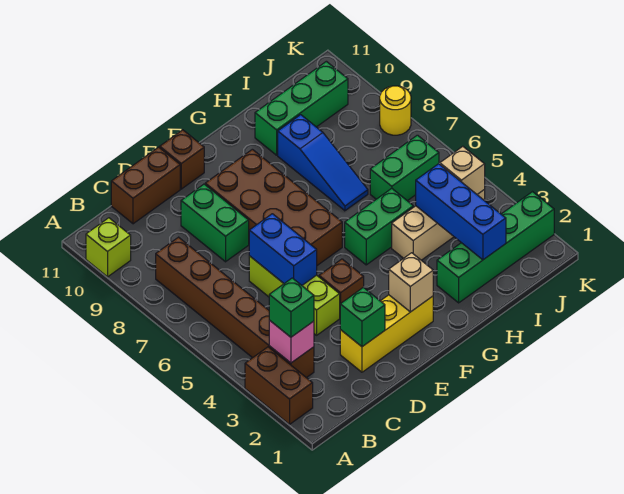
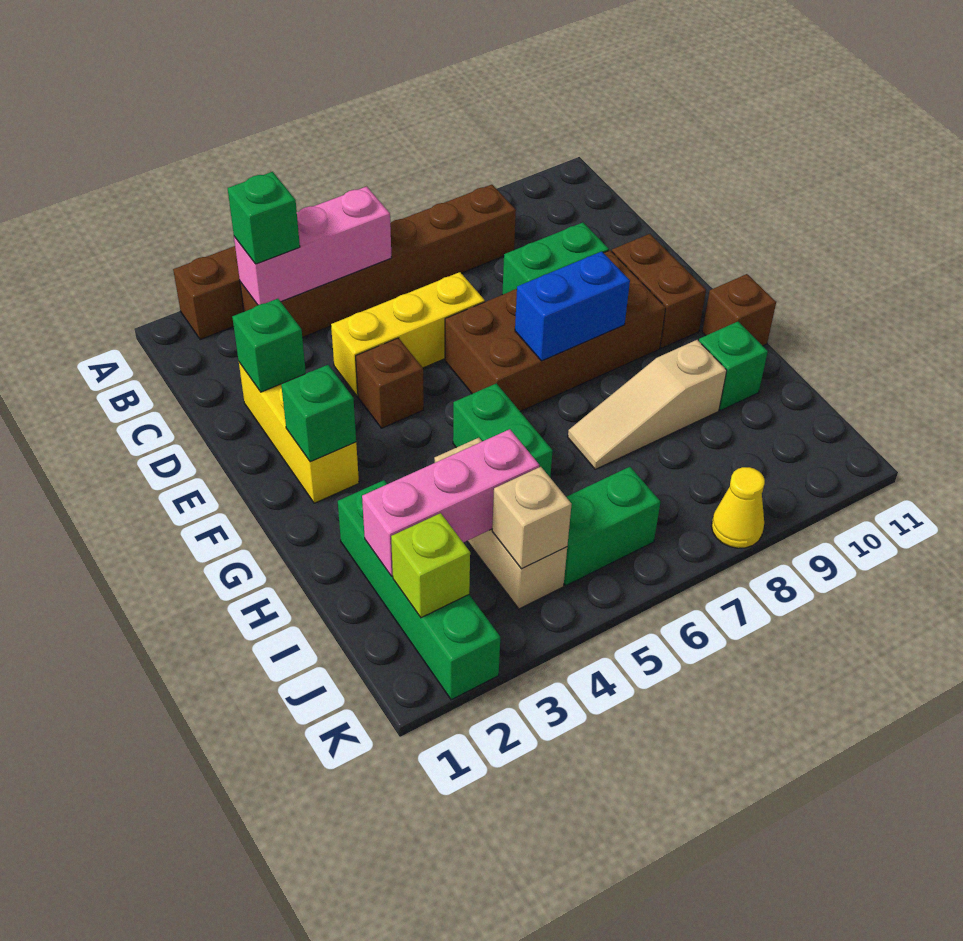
lime 1x1 brick [86,218,131,277] -> lime 1x1 brick moved to [391,513,470,618]
pink 1x1 brick [269,320,314,363] -> pink 1x3 brick [234,186,392,305]
brown 1x2 brick [111,147,180,224] -> brown 1x2 brick moved to [612,234,706,348]
lime 1x3 brick [249,256,340,335] -> yellow 1x3 brick [331,272,485,396]
blue 1x2 brick [249,214,317,285] -> blue 1x2 brick moved to [515,251,630,361]
brown 1x1 brick [160,130,204,189] -> brown 1x1 brick moved to [702,274,776,346]
tan 1x1 brick [389,253,433,312] -> green 1x1 brick [281,365,356,462]
blue 1x3 slope [278,115,368,211] -> tan 1x3 slope [568,340,727,469]
green 1x3 brick [255,61,348,155] -> green 1x1 brick [699,322,768,410]
blue 1x3 brick [416,164,506,260] -> pink 1x3 brick [362,429,539,576]
green 1x2 brick [370,135,439,201] -> green 1x2 brick turned to [564,467,660,585]
yellow 1x1 round brick [380,86,411,135] -> yellow 1x1 cone [711,467,765,548]

